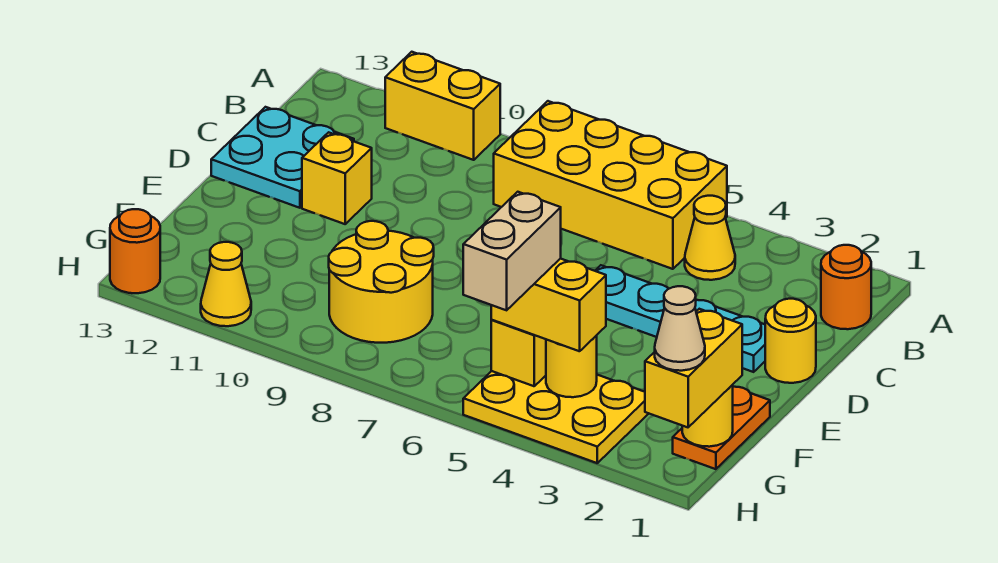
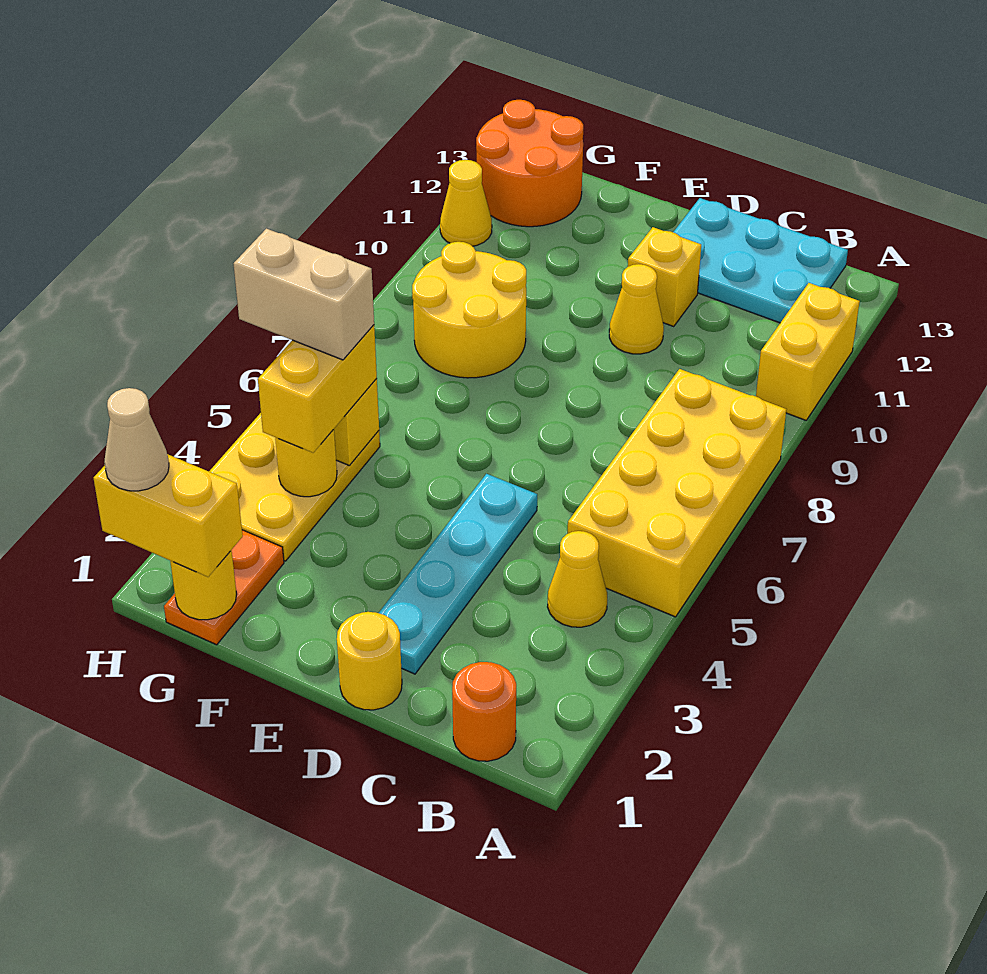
cyan 2x2 plate [211,107,354,208] -> cyan 2x3 plate [673,198,848,323]
none -> yellow 1x1 cone [609,264,664,354]
orange 1x2 plate [673,387,770,469] -> orange 1x2 plate turned to [164,530,284,645]
orange 1x1 round brick [110,209,160,293] -> orange 2x2 round brick [476,100,583,227]

